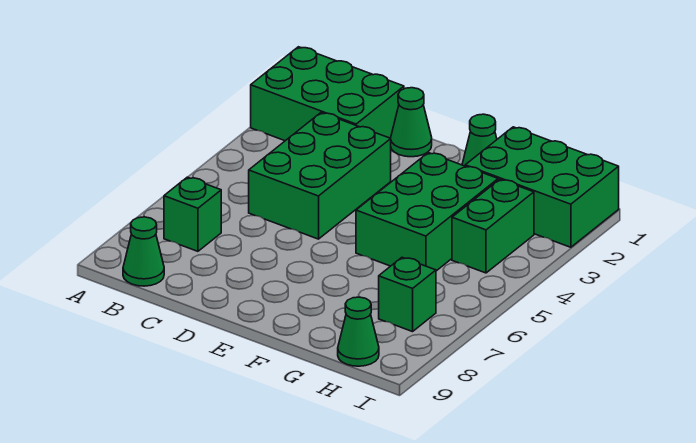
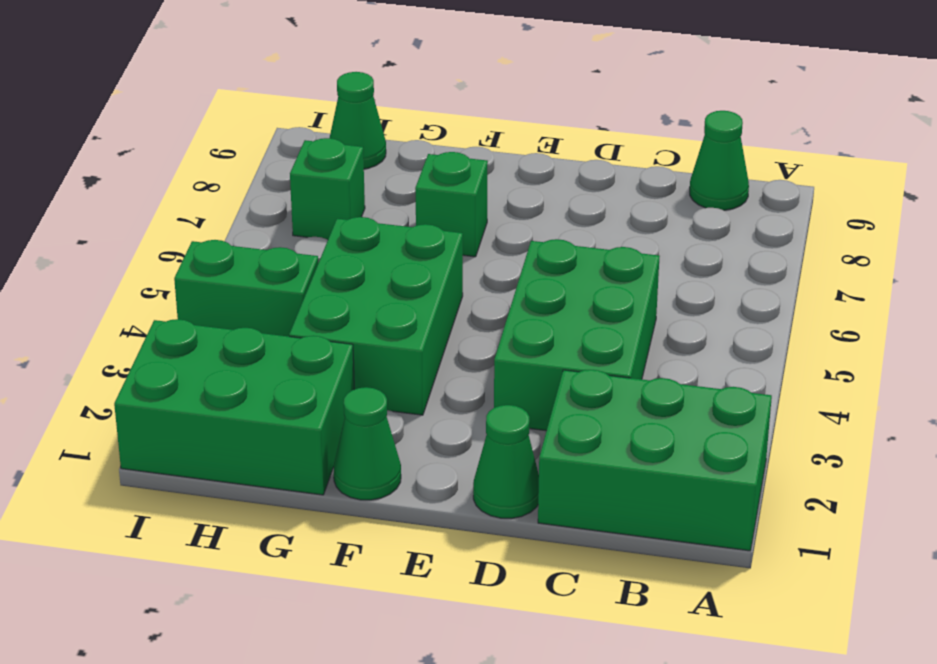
green 1x1 brick [164,177,221,251] -> green 1x1 brick moved to [415,152,488,257]
green 1x2 brick [452,179,534,273] -> green 1x2 brick turned to [174,240,318,336]

